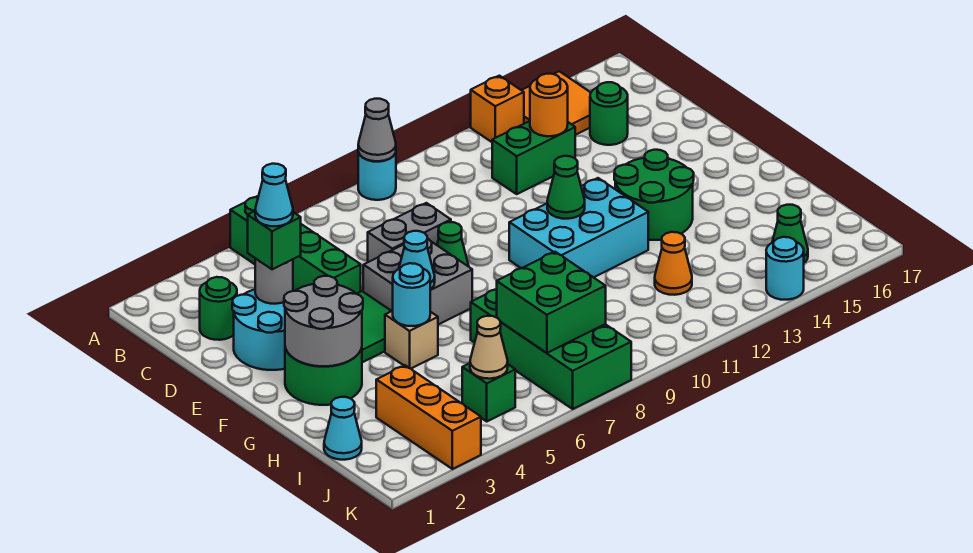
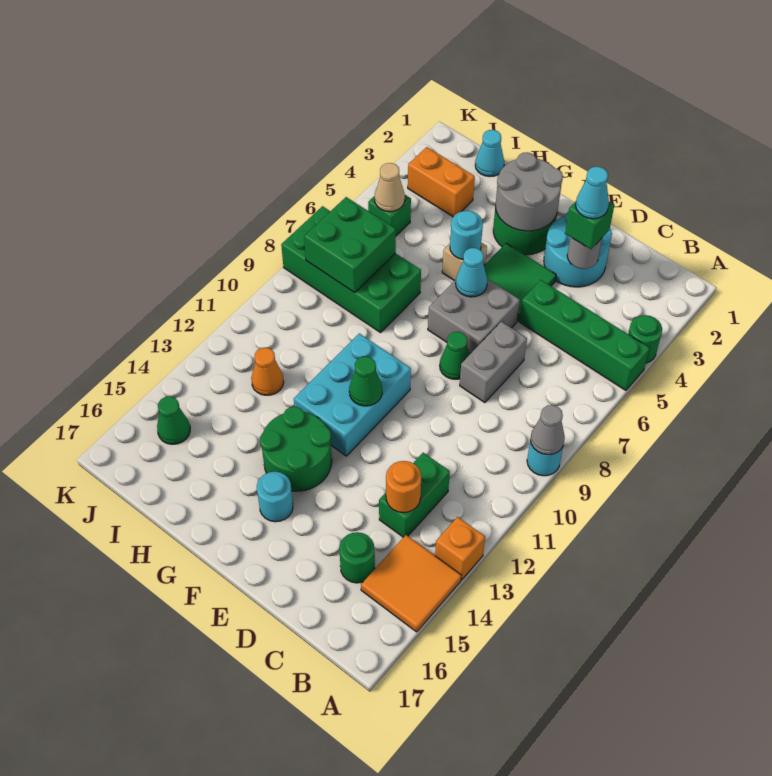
green 1x1 round brick [200,277,237,340] -> green 1x1 round brick moved to [628,315,662,363]
orange 1x3 brick [376,365,481,469] -> orange 1x2 brick [408,147,475,217]
cyan 1x1 round brick [766,237,804,300] -> cyan 1x1 round brick moved to [257,472,293,522]

